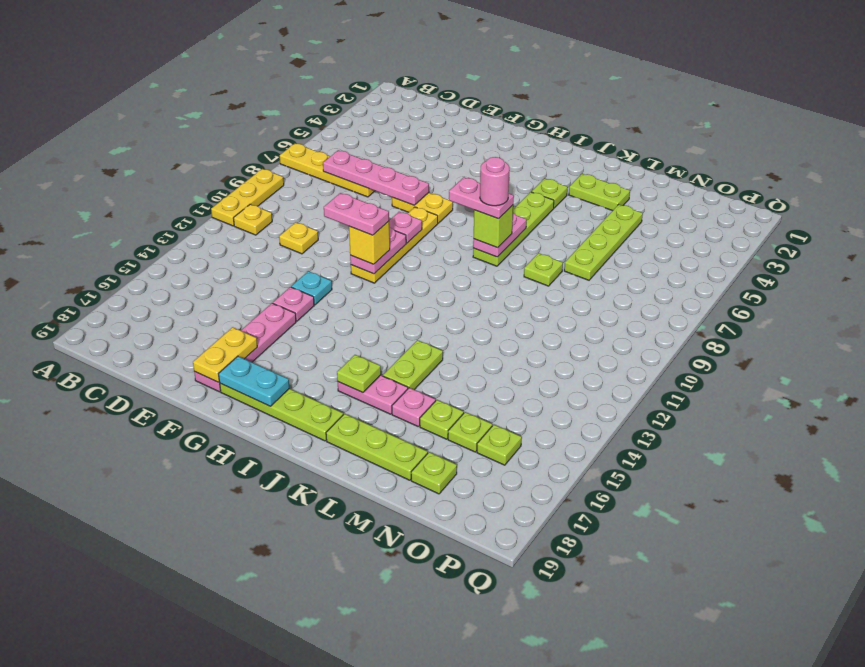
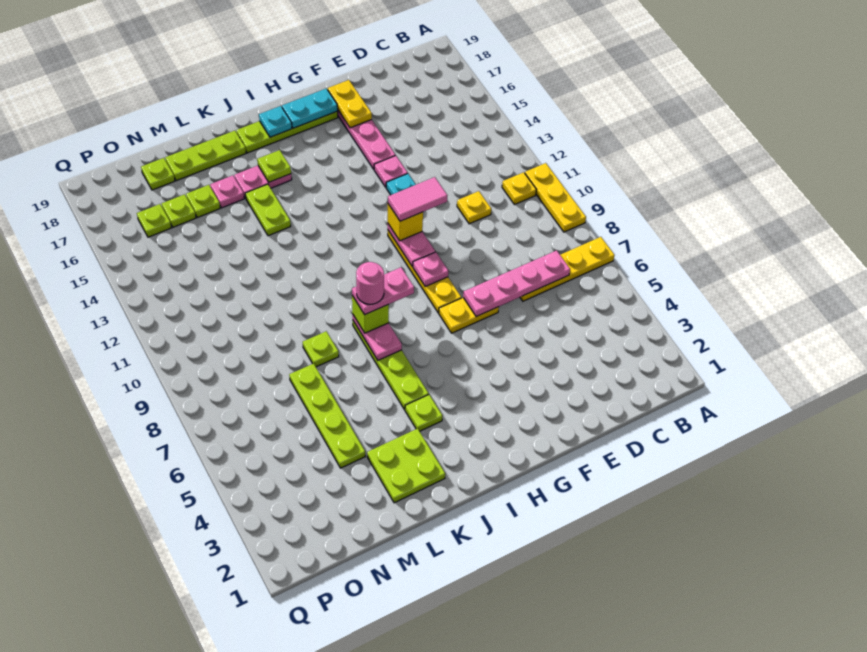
pink 1x2 plate [324,193,389,235] -> pink 1x2 tile [388,177,447,221]
none -> cyan 1x1 plate [259,106,292,137]
lime 1x2 plate [569,174,630,211] -> lime 2x2 plate [367,429,445,503]

